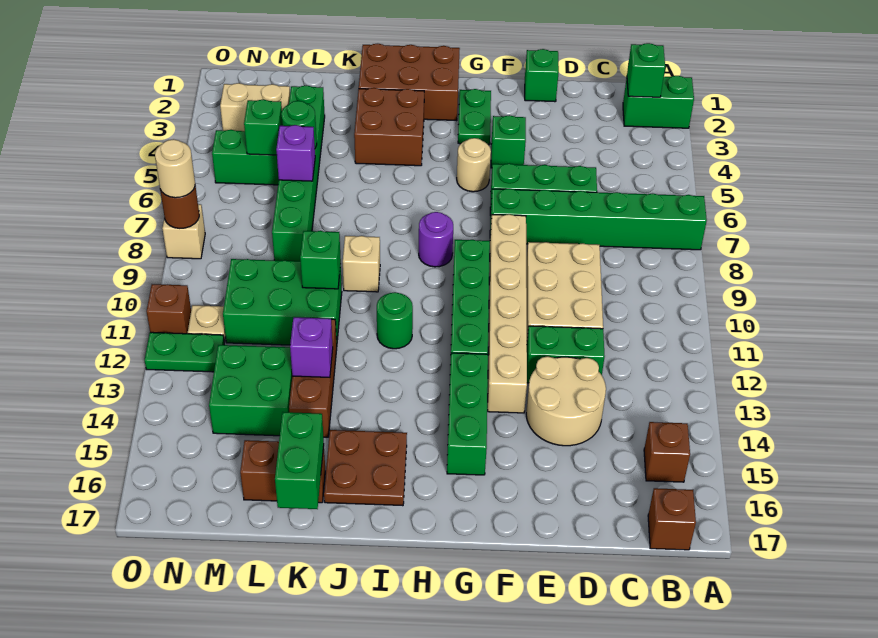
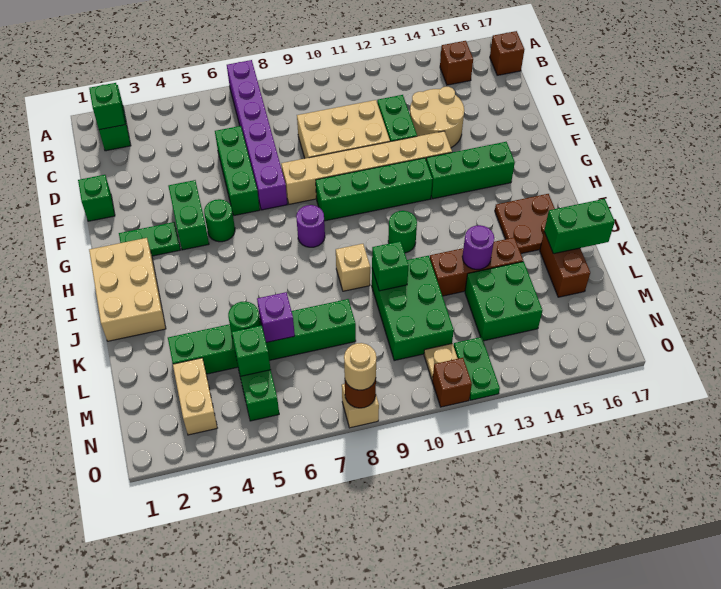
green 1x6 brick [490,189,707,250] -> purple 1x6 brick [227,60,287,210]
green 1x1 brick [491,115,526,168] -> green 1x2 brick [168,180,209,250]
tan 1x1 round brick [457,138,491,192] -> green 1x1 round brick [204,199,235,242]
brown 2x3 brick [359,44,460,121] -> tan 2x3 brick [89,238,166,341]
brown 2x2 brick [354,88,424,166] -> none
purple 1x1 brick [290,317,333,377] -> purple 1x1 round brick [462,225,494,270]

